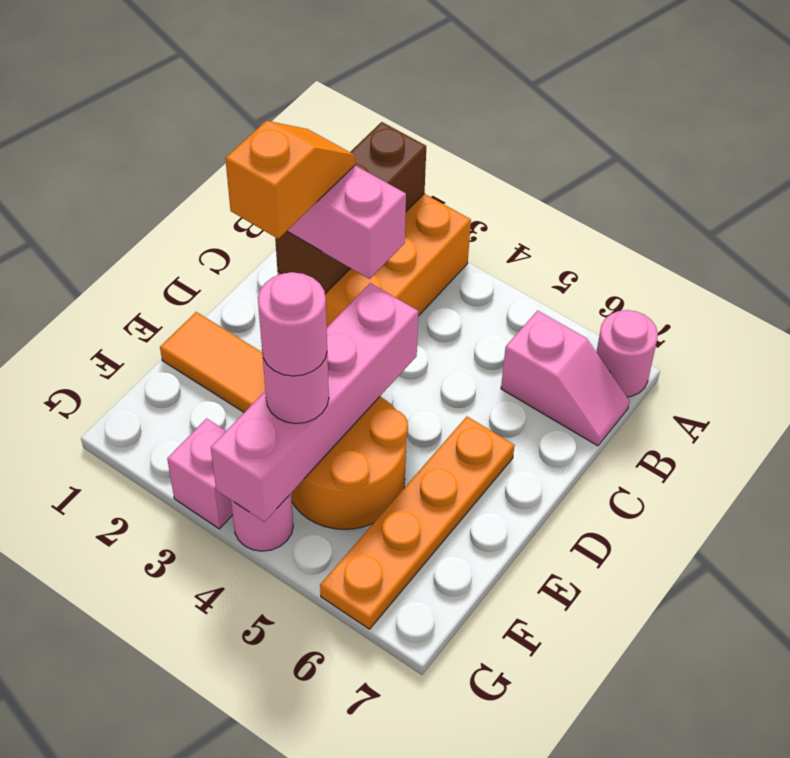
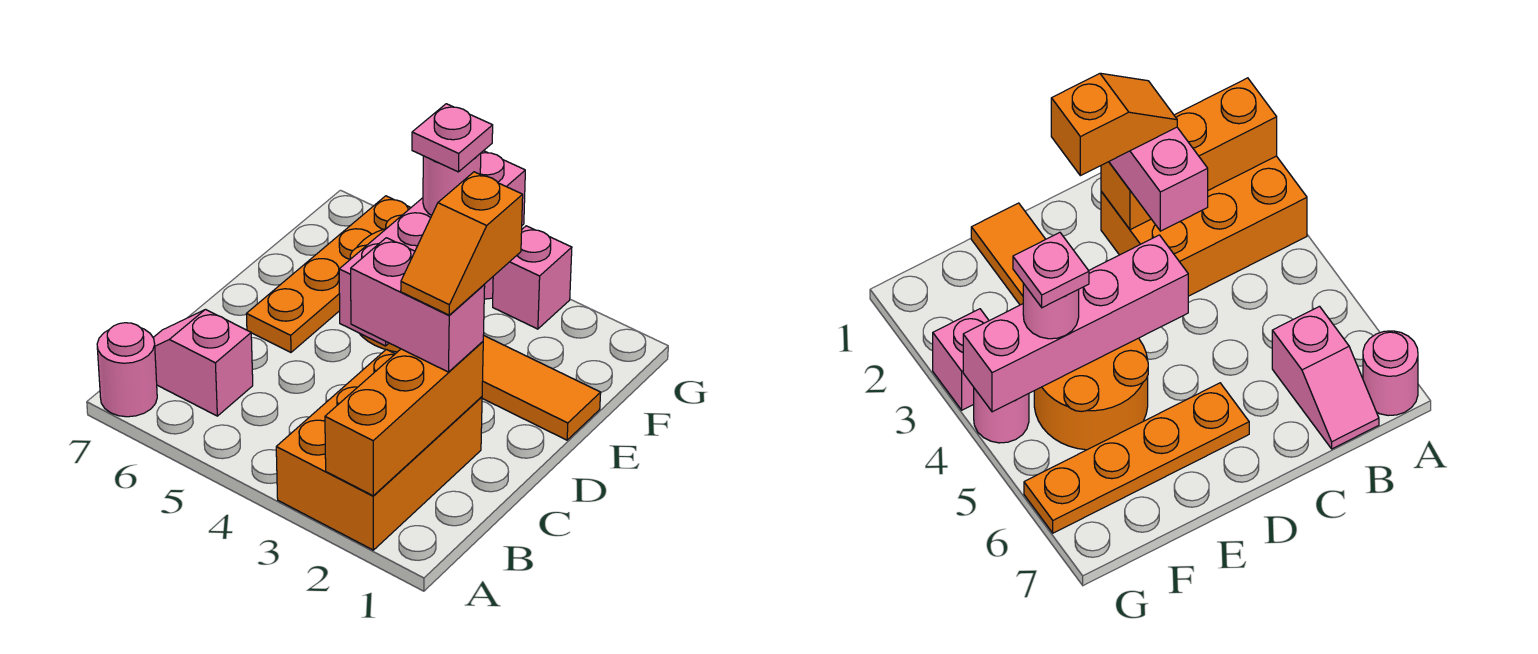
brown 1x3 brick [275,122,426,294] -> orange 1x3 brick [325,342,483,496]
pink 1x1 round brick [258,272,327,376] -> pink 1x1 plate [412,104,493,172]

